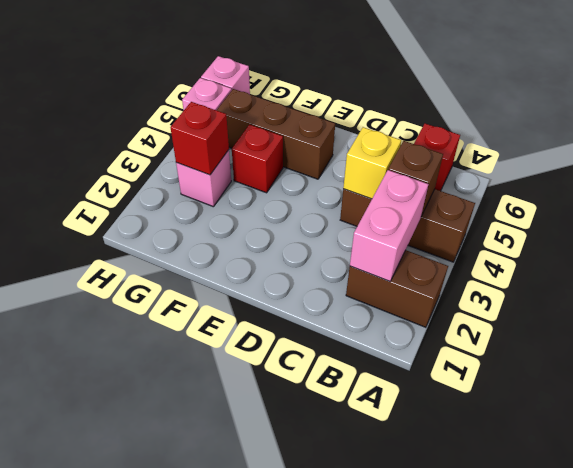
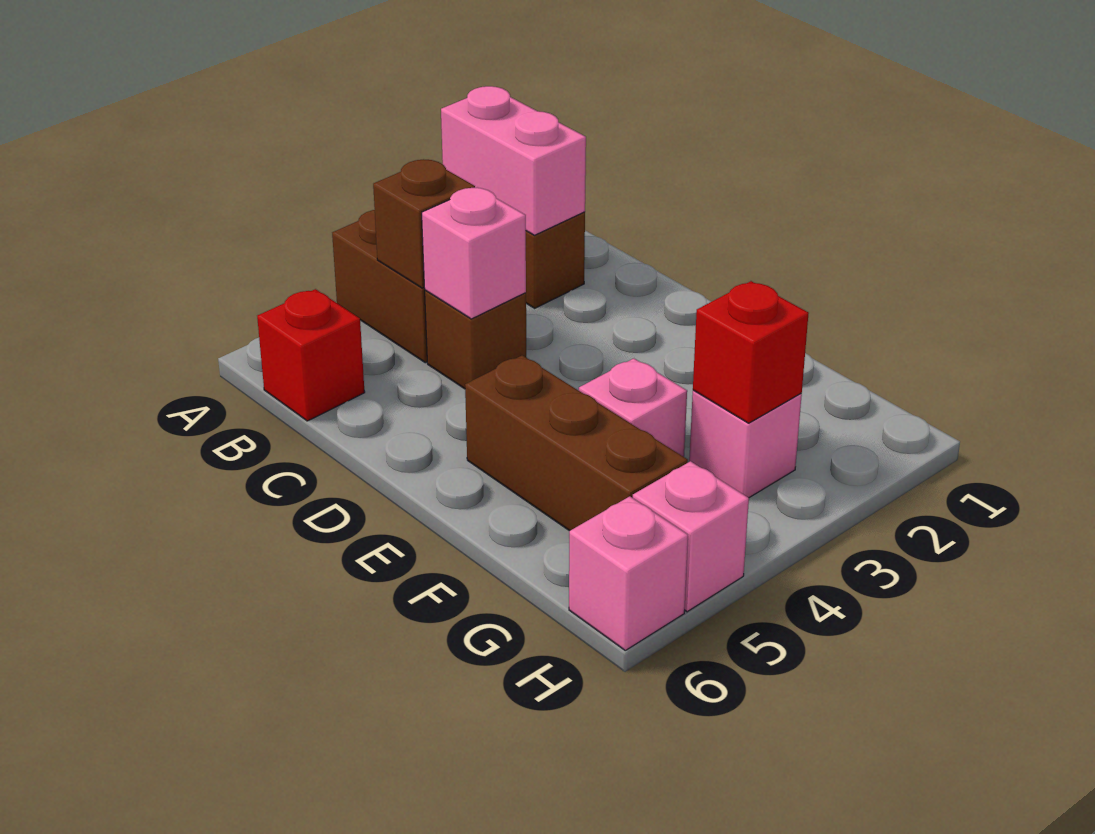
pink 1x2 brick [350,170,429,281] -> pink 1x2 brick turned to [441,86,586,235]
yellow 1x1 brick [343,127,401,199] -> pink 1x1 brick [422,187,526,319]
red 1x1 brick [232,125,283,193] -> pink 1x1 brick [579,358,687,457]

